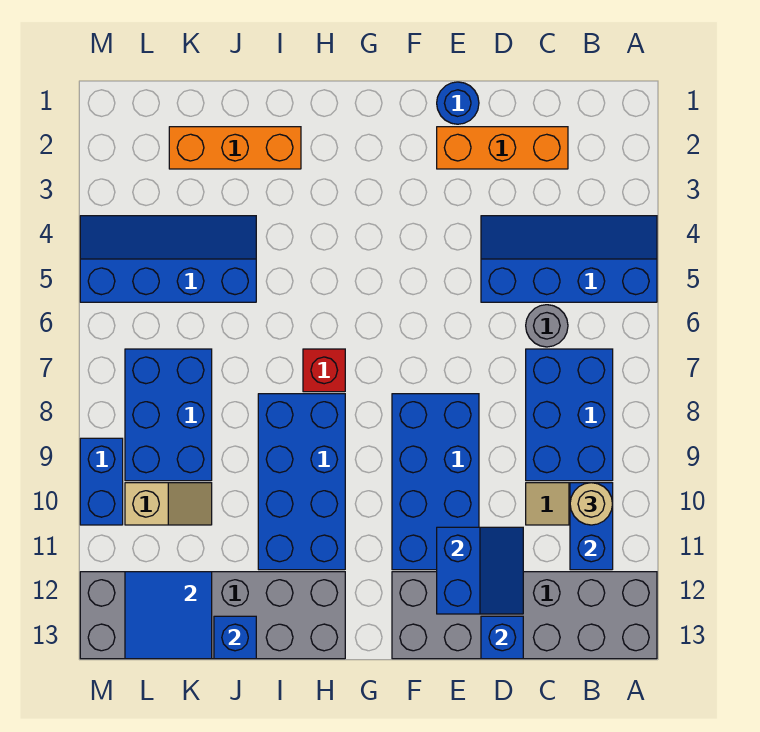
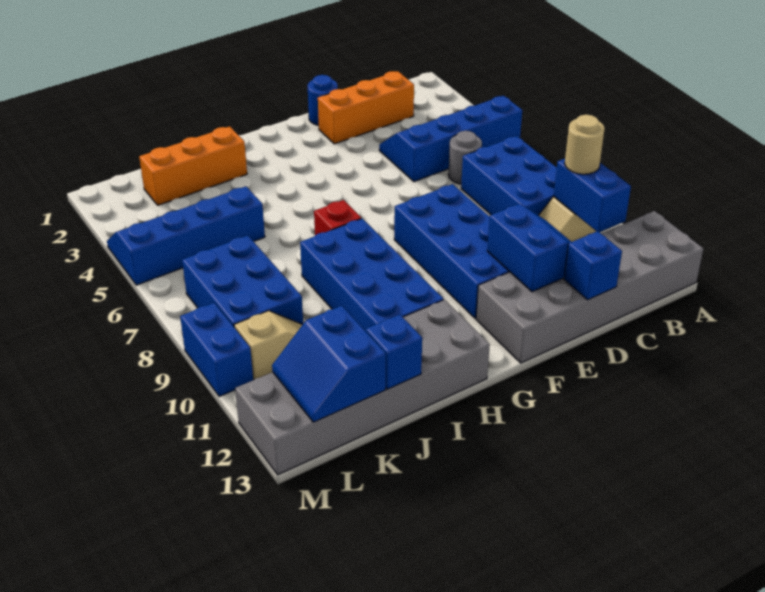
blue 2x2 tile [125,572,212,659] -> blue 2x2 slope [272,306,386,422]

